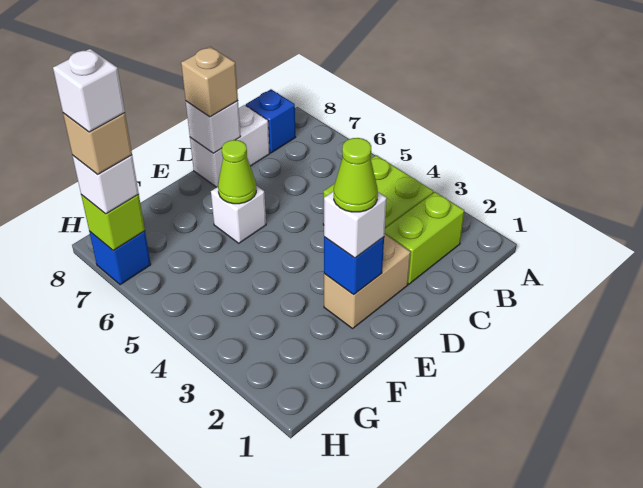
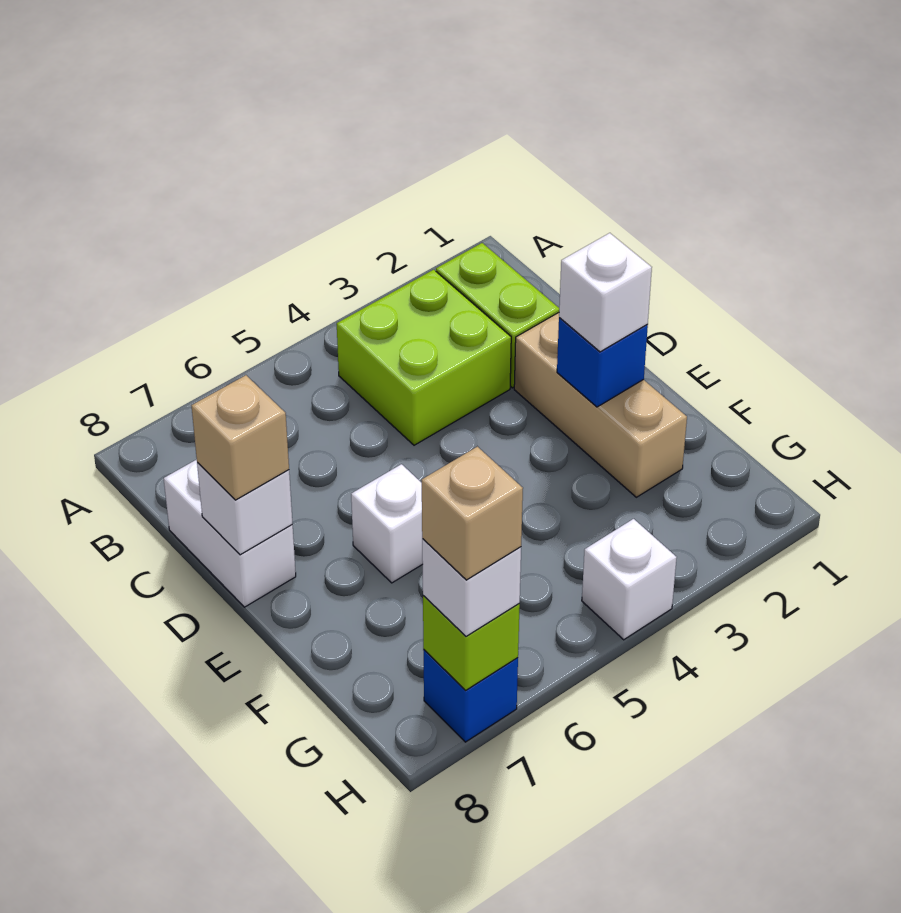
blue 1x1 brick [246,89,296,153] -> none
tan 1x2 brick [324,234,411,329] -> tan 1x3 brick [514,313,687,497]
lime 1x1 cone [334,138,378,212] -> none
lime 1x1 cone [218,140,256,204] -> none
white 1x1 brick [53,49,125,132] -> white 1x1 brick moved to [582,519,677,640]

